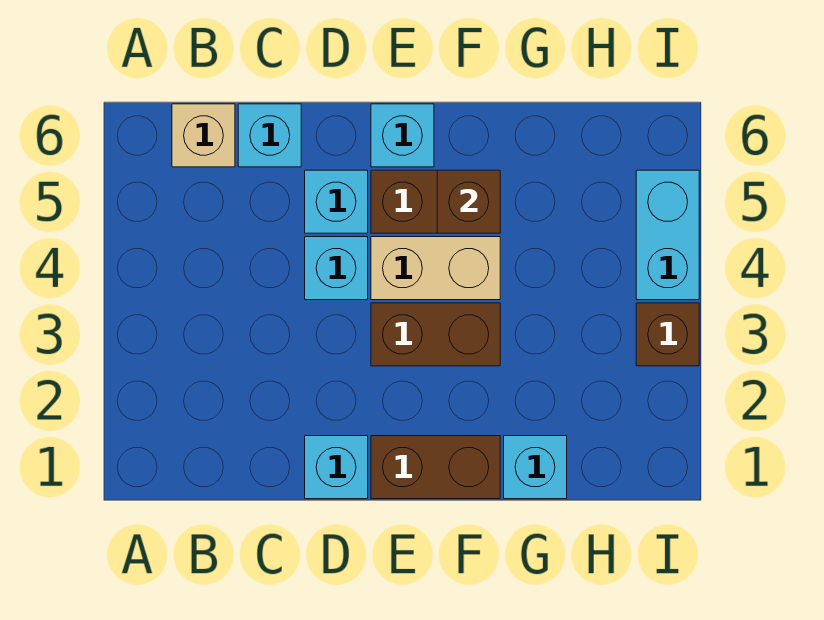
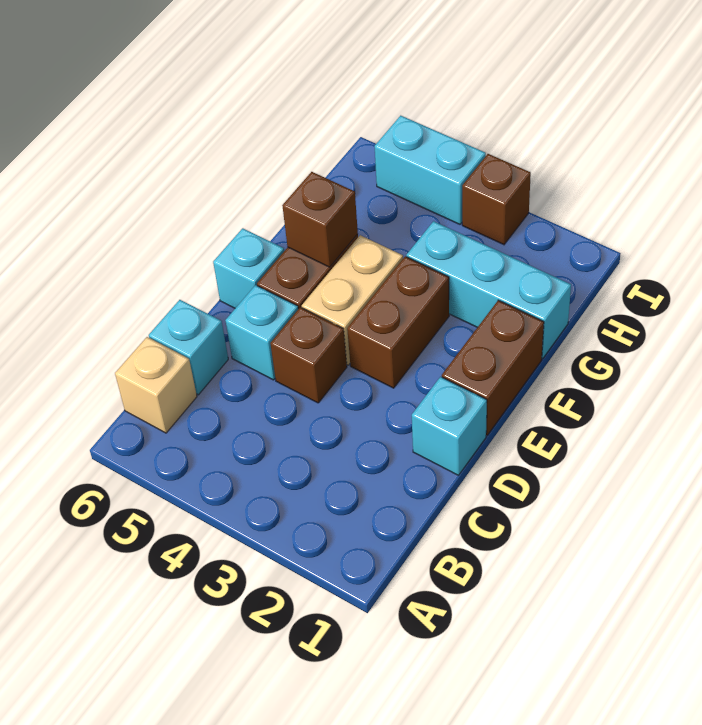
cyan 1x1 brick [305,237,368,300] -> brown 1x1 brick [270,307,347,403]
cyan 1x1 brick [504,436,567,499] -> cyan 1x3 brick [406,221,571,359]

